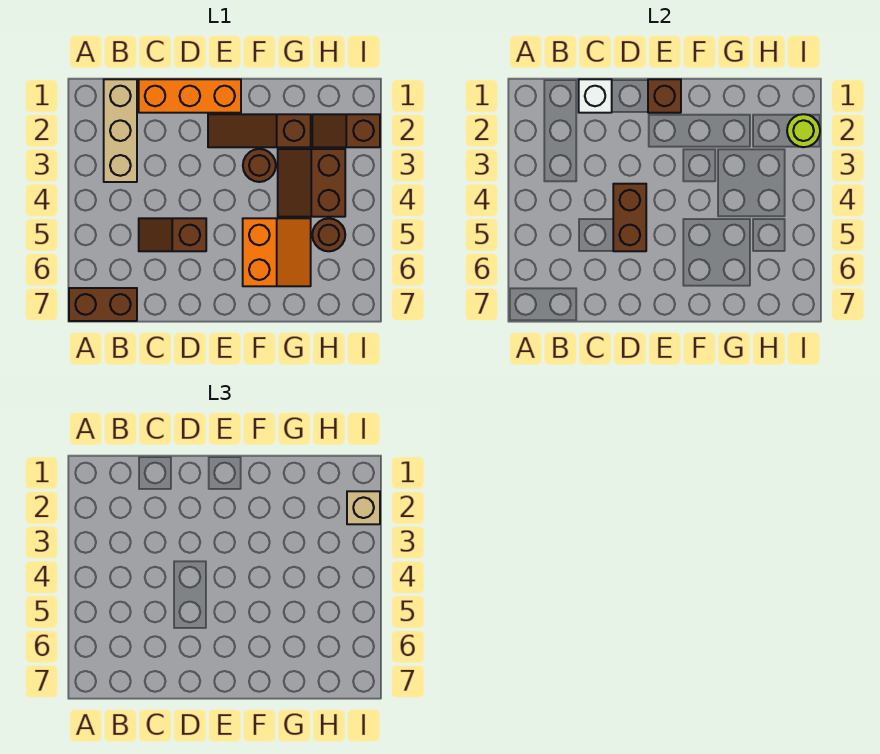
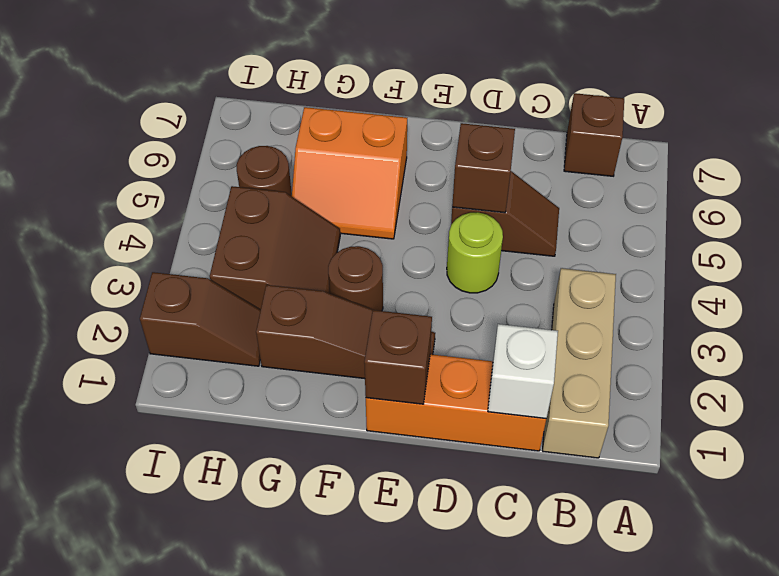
brown 1x2 brick [69,288,137,321] -> brown 1x1 brick [564,93,624,176]
brown 1x2 brick [613,184,646,251] -> brown 1x1 brick [452,123,515,213]
orange 2x2 slope [243,218,311,286] -> orange 2x2 slope turned to [292,107,407,239]
lime 1x1 round brick [787,114,820,147] -> lime 1x1 round brick moved to [447,212,503,293]
tan 1x1 brick [347,491,380,524] -> none

